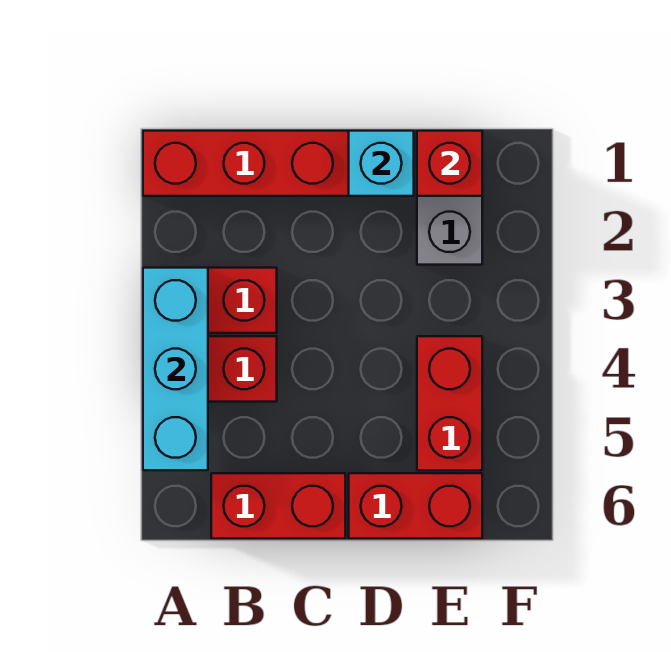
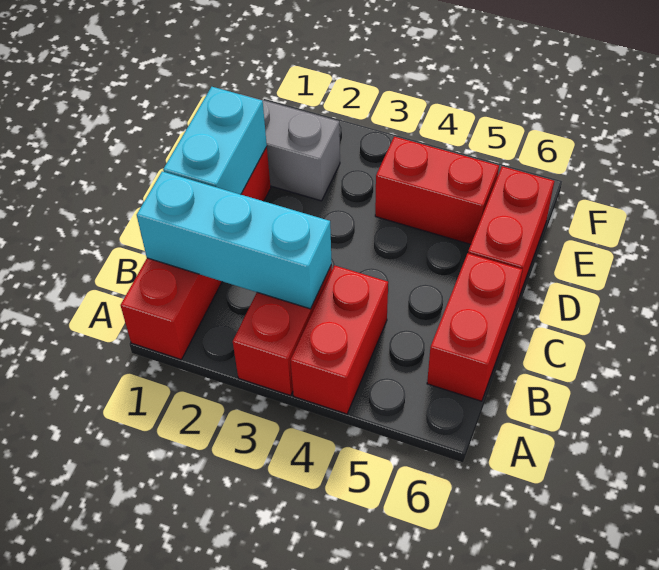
cyan 1x3 brick [143,268,208,470] -> cyan 1x3 brick moved to [137,171,332,309]
cyan 1x1 brick [349,131,414,196] -> cyan 1x2 brick [163,87,267,194]
red 1x1 brick [417,131,482,196] -> none

